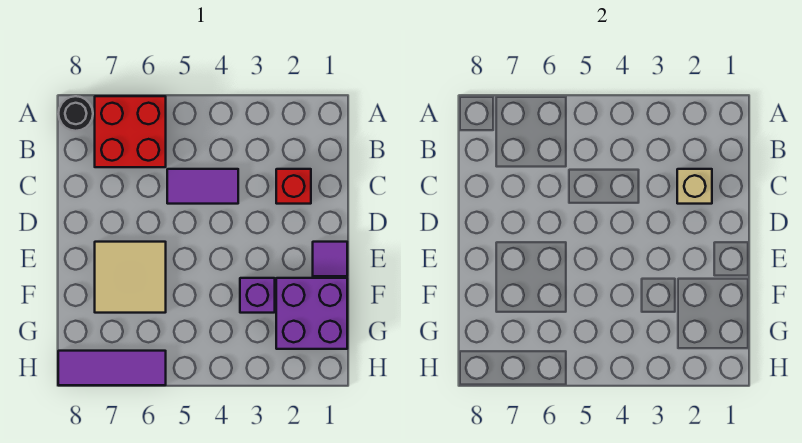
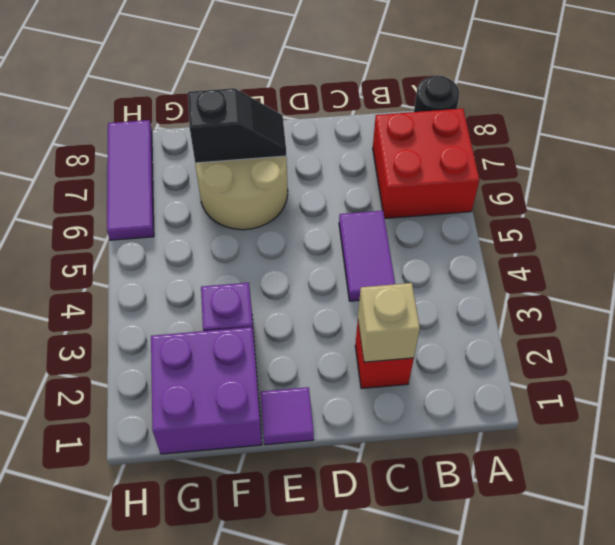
tan 2x2 tile [95,242,166,313] -> tan 2x2 round brick [195,156,288,230]
none -> black 1x2 slope [188,88,286,163]

